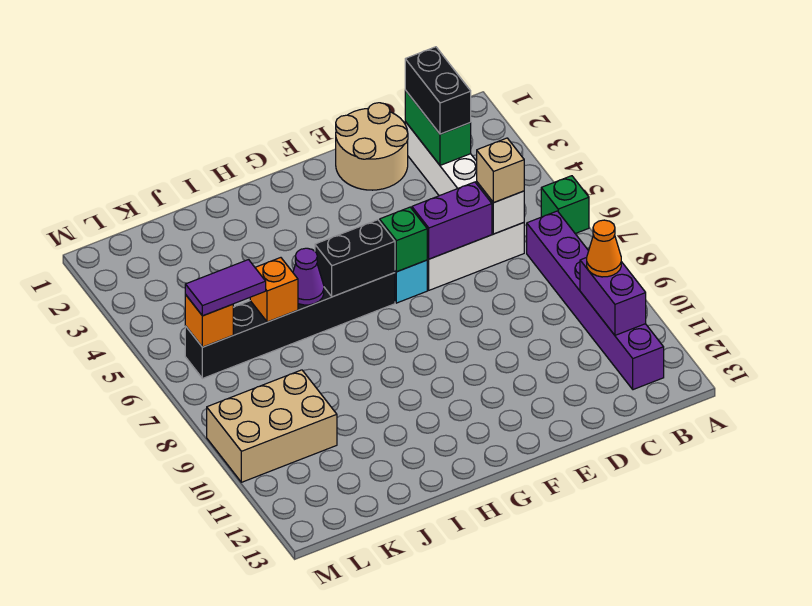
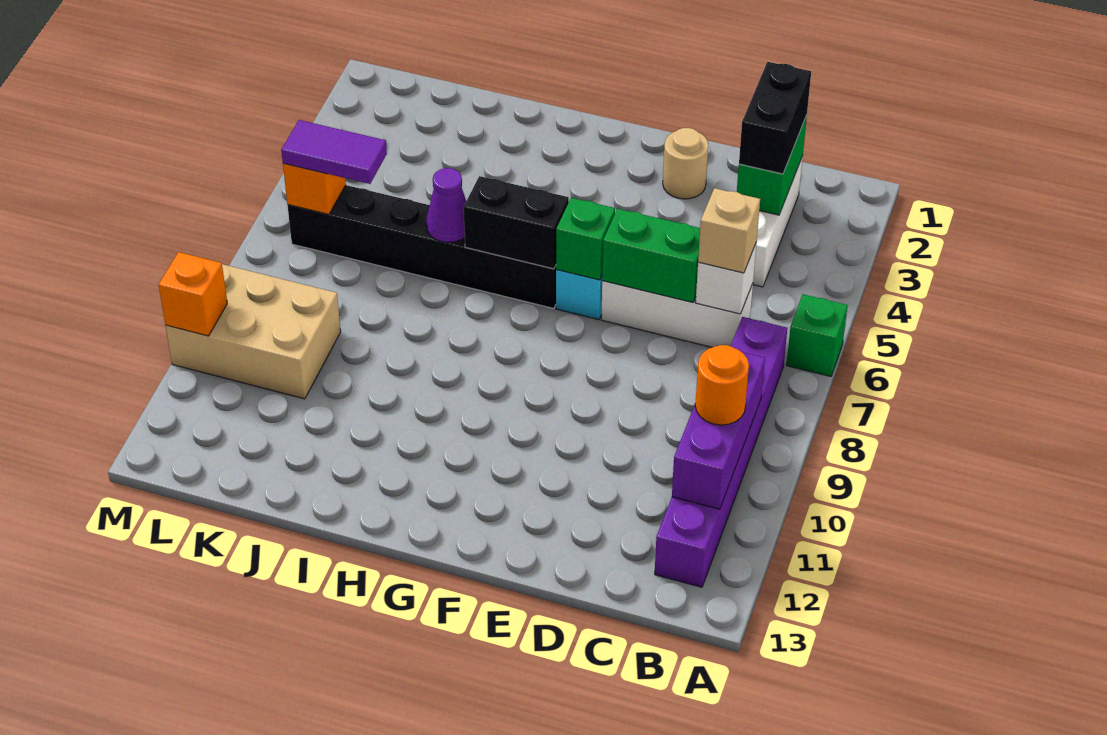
purple 1x2 brick [580,258,646,335] -> purple 1x3 brick [672,352,765,509]
orange 1x1 cone [587,220,621,277] -> orange 1x1 round brick [695,345,749,425]
tan 2x2 round brick [336,103,408,190] -> tan 1x1 round brick [663,128,708,199]
purple 1x2 brick [412,182,492,259] -> green 1x2 brick [602,209,700,302]
orange 1x1 brick [250,258,298,322] -> orange 1x1 brick moved to [159,252,227,336]

